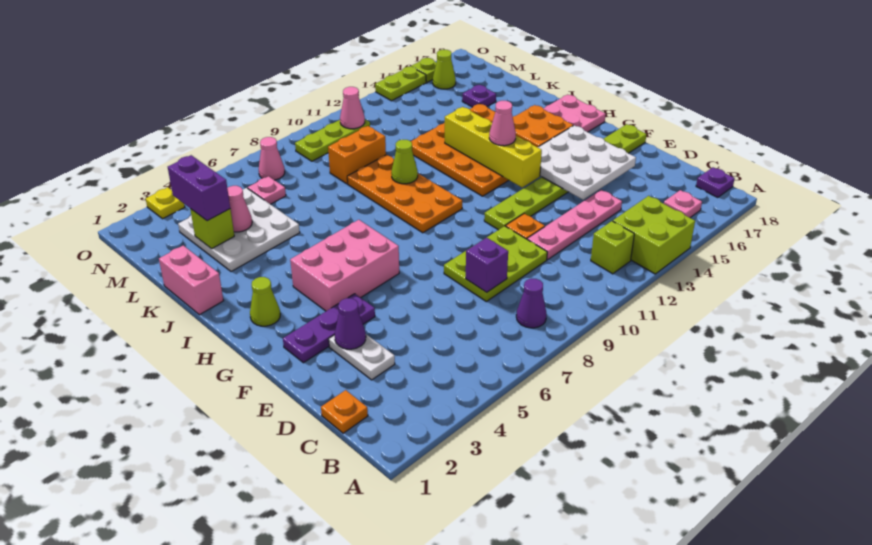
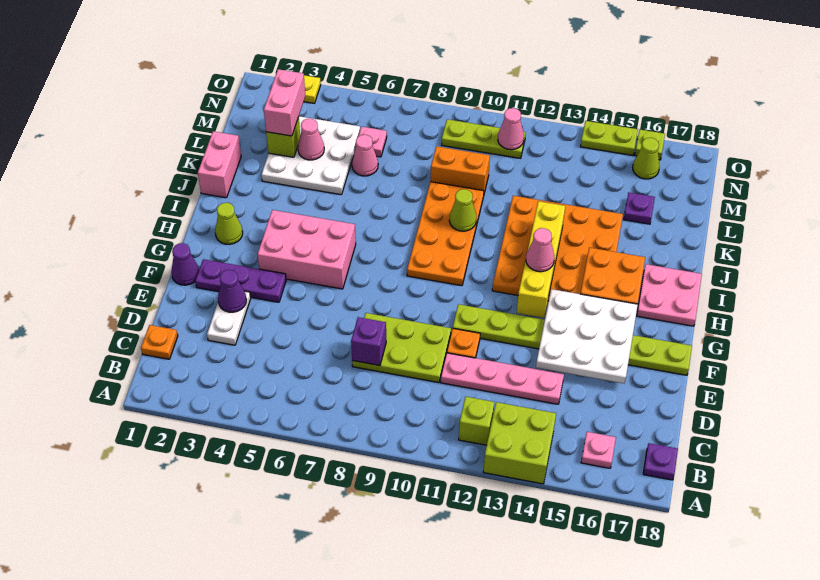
purple 1x1 cone [516,279,547,328] -> purple 1x1 cone moved to [171,243,199,285]
purple 1x2 brick [168,155,230,221] -> pink 1x2 brick [264,69,305,136]
pink 1x1 cone [259,137,285,180] -> pink 1x1 cone moved to [352,135,378,176]

